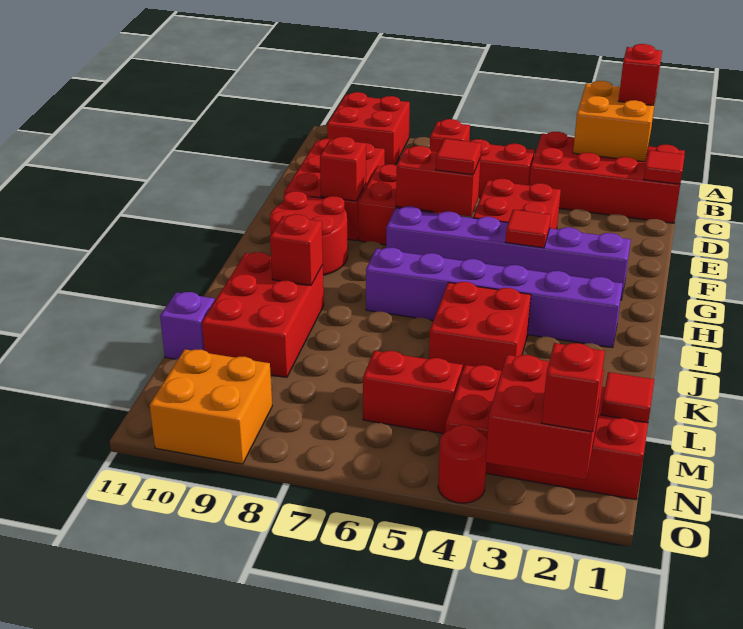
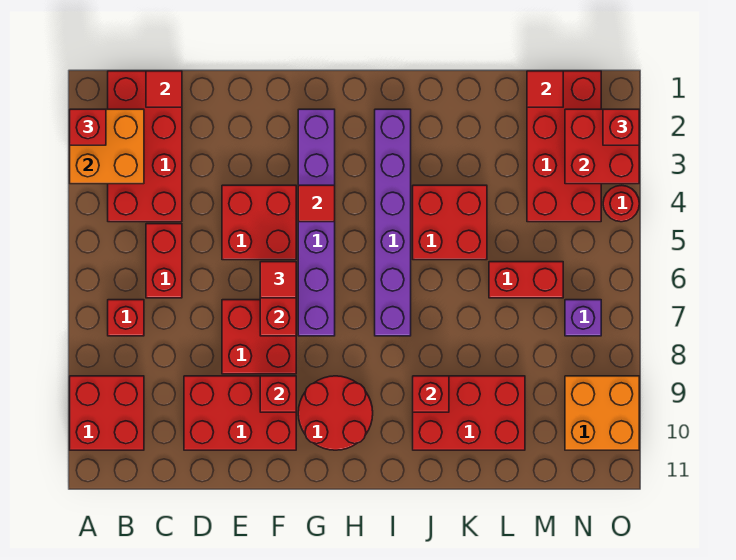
purple 1x1 brick [160,292,215,359] -> purple 1x1 brick moved to [565,300,601,336]
red 1x2 brick [363,351,463,434] -> red 1x2 brick turned to [489,262,563,298]

